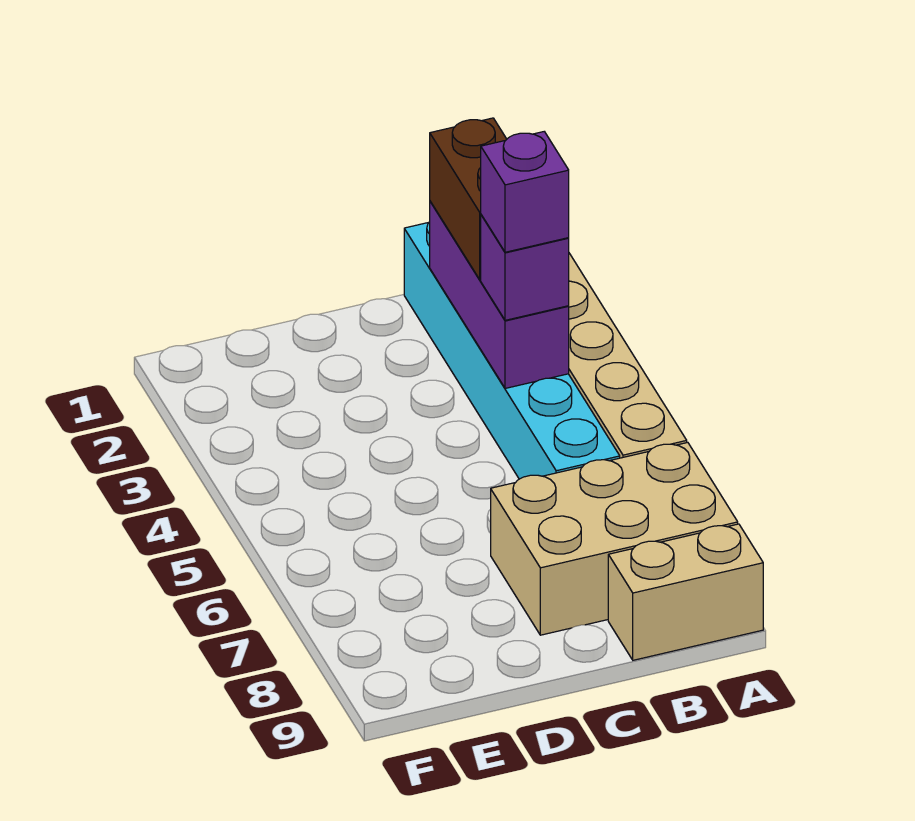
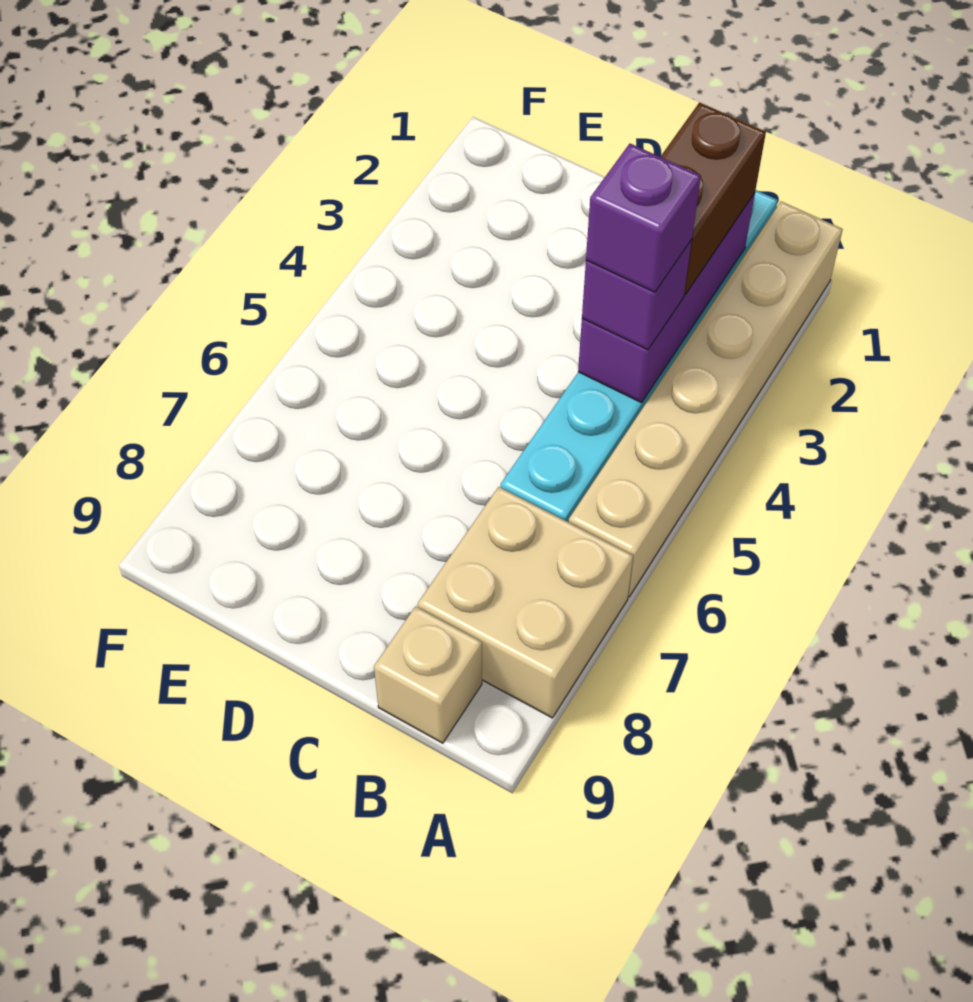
tan 2x3 brick [491,442,738,635] -> tan 2x2 brick [418,487,633,718]
tan 1x2 brick [608,524,763,660] -> tan 1x1 brick [374,606,482,743]

